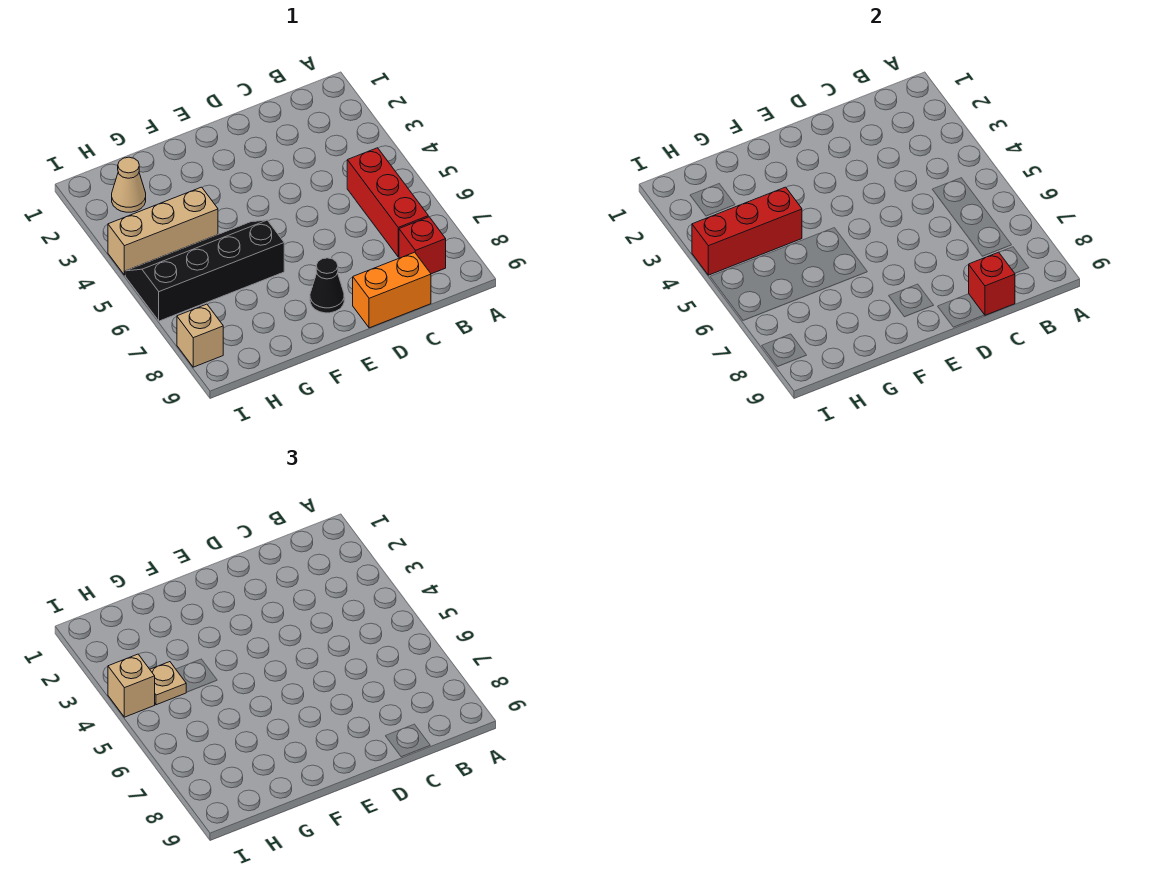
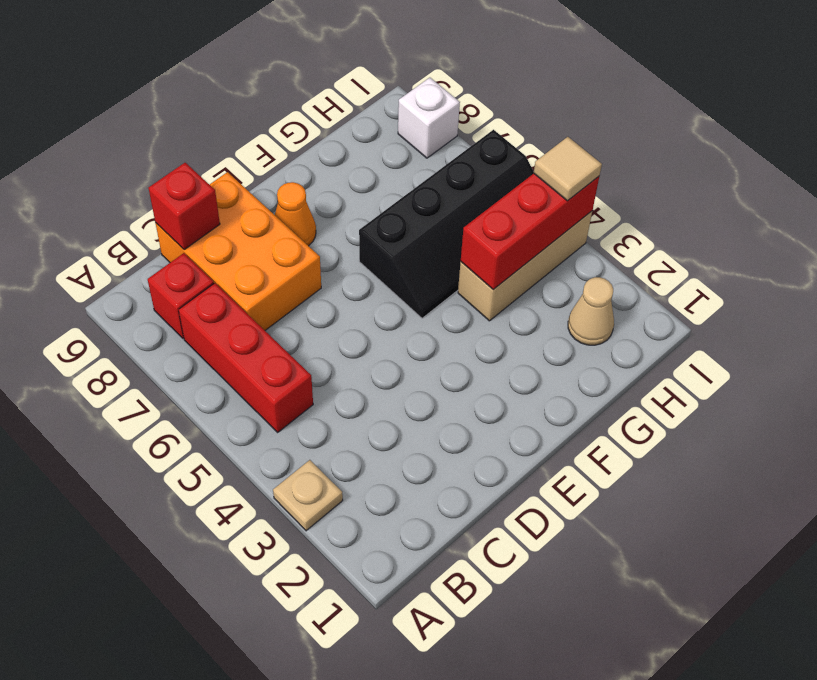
orange 1x2 brick [353,252,431,328] -> orange 2x3 brick [156,172,321,330]
black 1x1 cone [310,258,344,313] -> orange 1x1 cone [275,182,316,246]
tan 1x1 plate [150,662,186,705] -> tan 1x1 plate moved to [273,460,343,531]
tan 1x1 brick [108,654,155,717] -> tan 1x1 tile [534,137,602,201]
tan 1x1 brick [177,304,223,367] -> white 1x1 brick [398,78,460,158]

